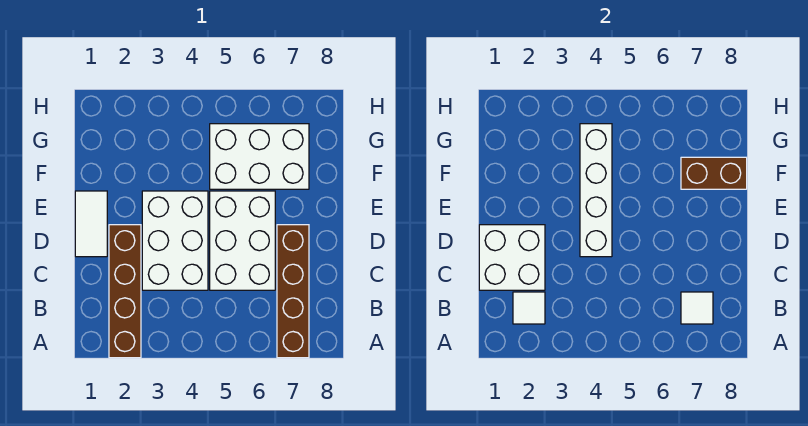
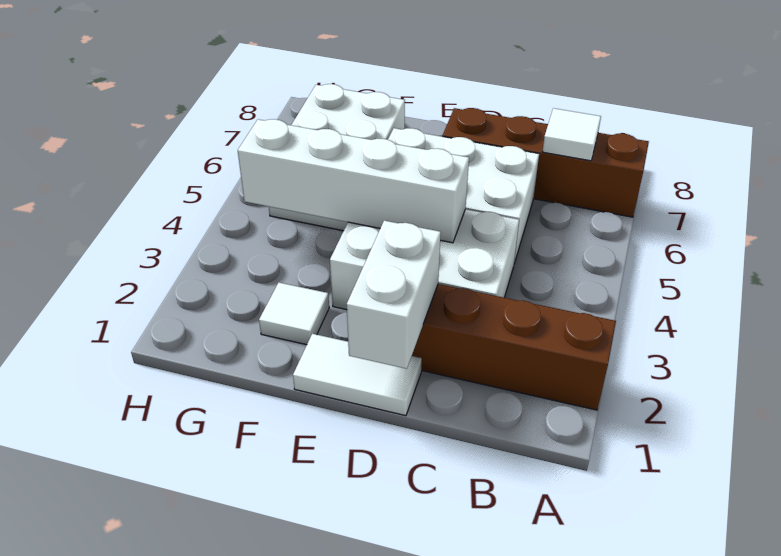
white 1x1 tile [513,292,545,324] -> white 1x1 tile moved to [259,283,329,345]
white 2x2 brick [479,225,545,290] -> white 1x2 brick [347,221,441,369]
brown 1x2 brick [681,157,747,189] -> none

